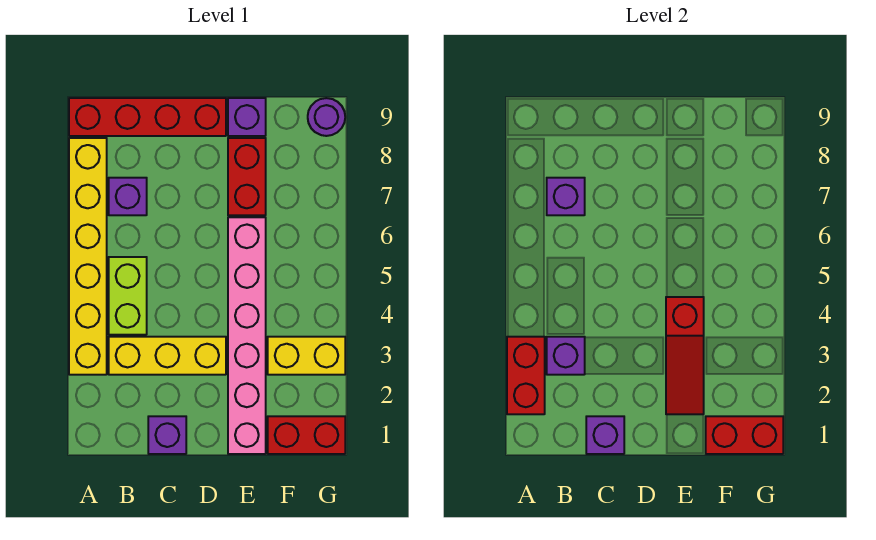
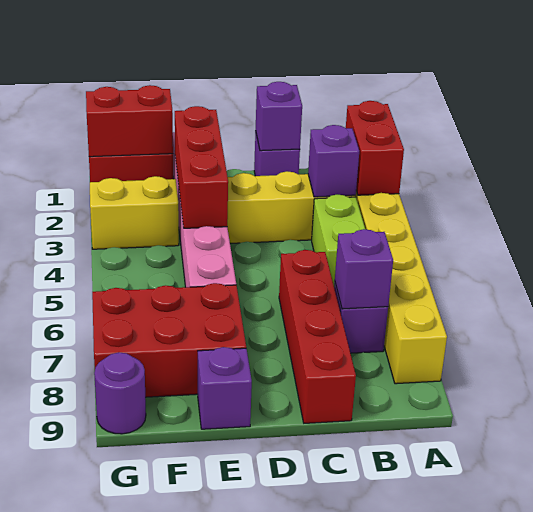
red 1x4 brick [69,98,226,136] -> red 1x4 brick turned to [279,250,356,423]
red 1x3 slope [666,297,704,414] -> red 1x3 brick [175,106,228,228]
red 1x2 brick [228,138,266,215] -> red 2x3 brick [92,283,246,397]

